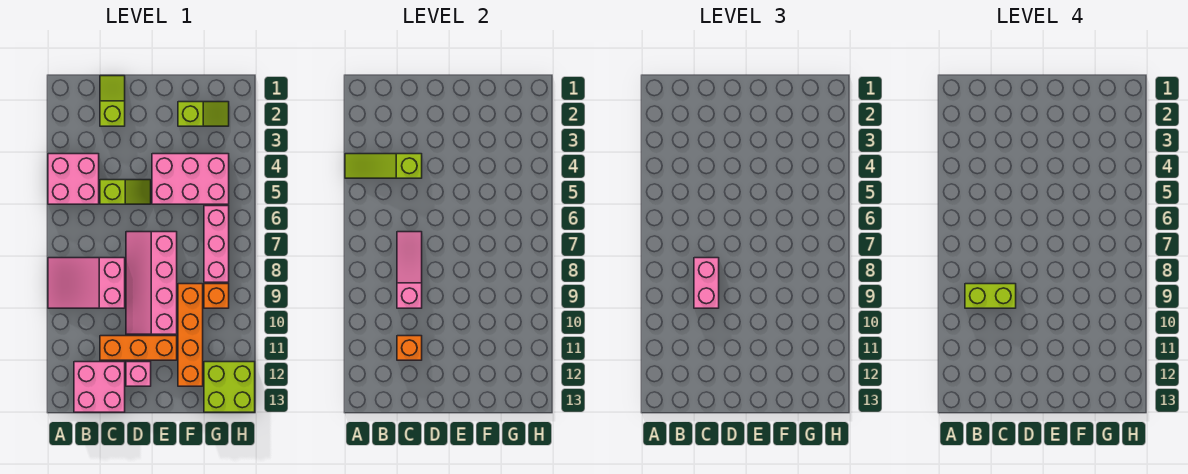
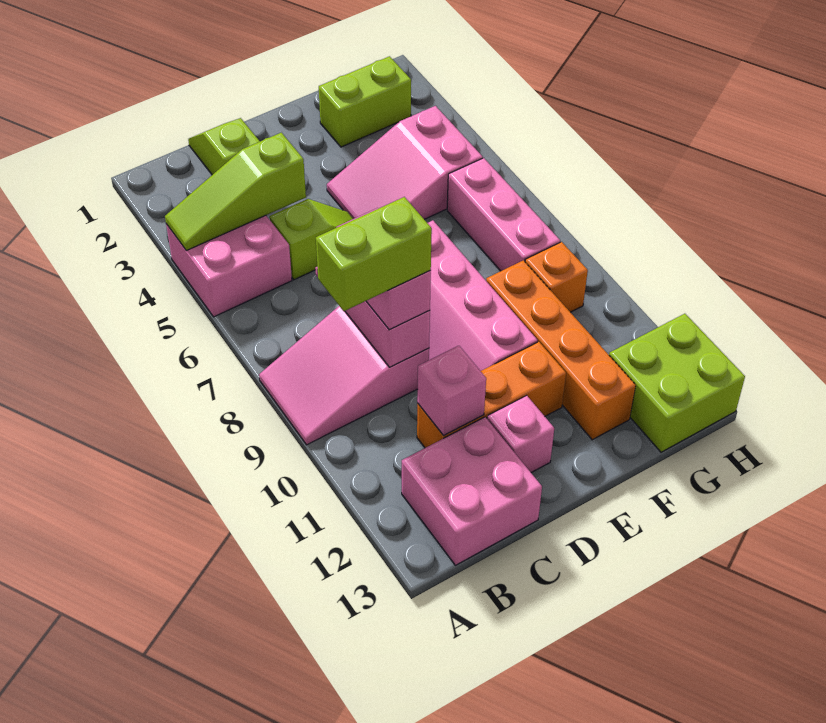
orange 1x1 brick [397,336,422,360] -> pink 1x1 brick [417,346,486,436]
pink 2x3 brick [152,154,229,204] -> pink 2x3 slope [327,106,483,219]
lime 1x2 slope [178,102,229,126] -> lime 1x2 brick [319,56,411,147]

